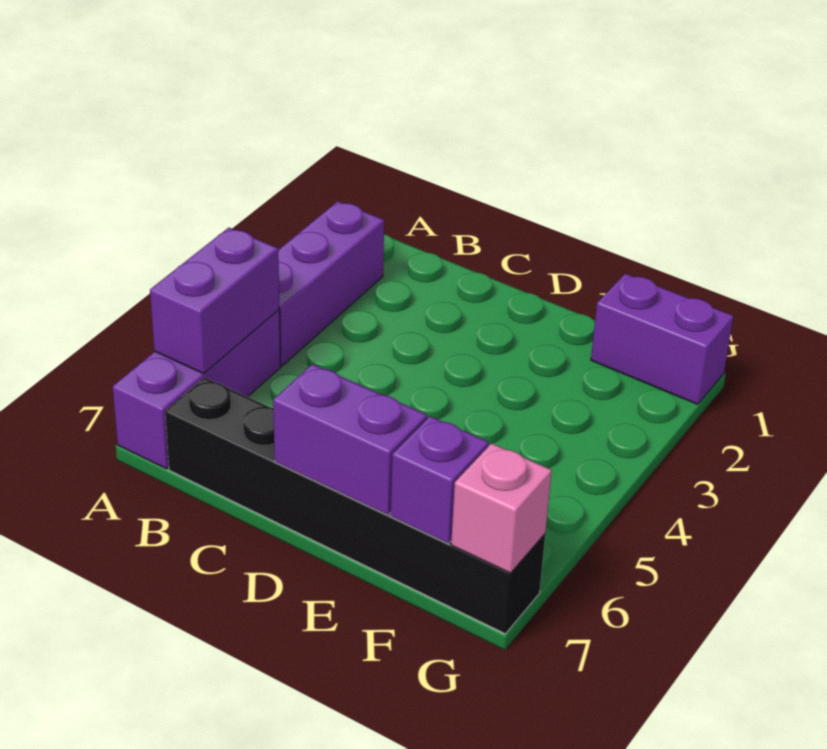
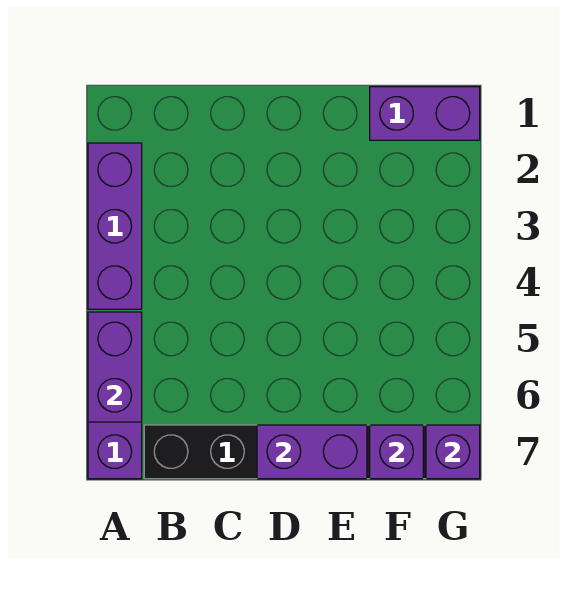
pink 1x1 brick [451,443,552,573] -> purple 1x1 brick [426,425,480,479]

